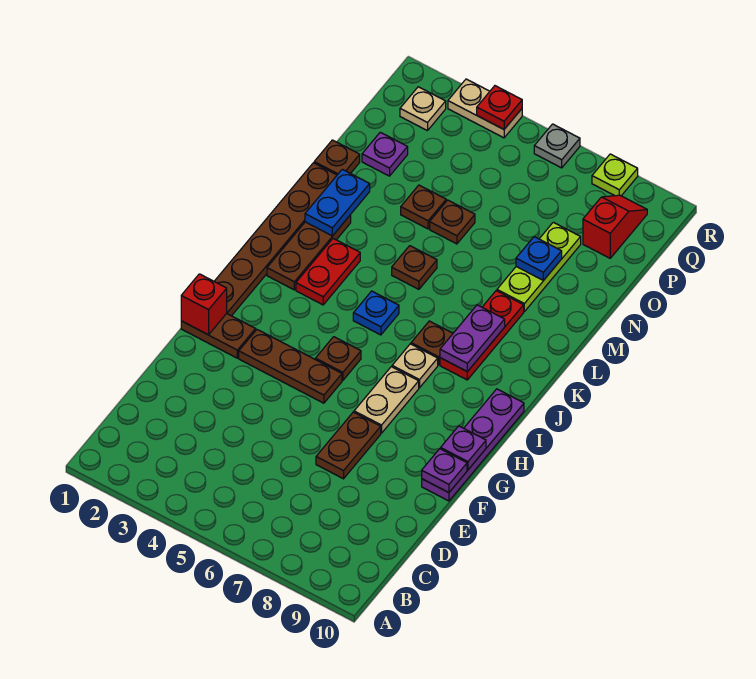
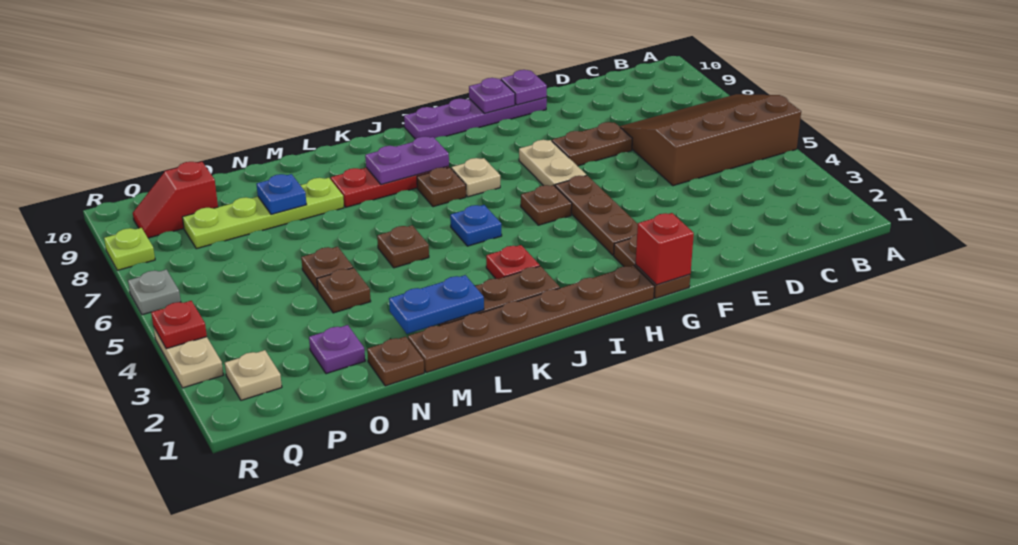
none -> brown 3x4 slope [619,94,801,186]
tan 1x2 plate [354,367,419,433] -> tan 1x2 plate turned to [519,140,586,186]
red 1x2 plate [296,238,360,305] -> red 1x1 plate [486,245,540,279]
lime 1x3 plate [497,222,581,311] -> lime 1x4 plate [182,178,344,249]

